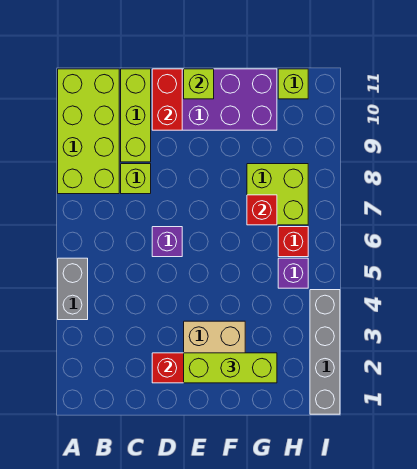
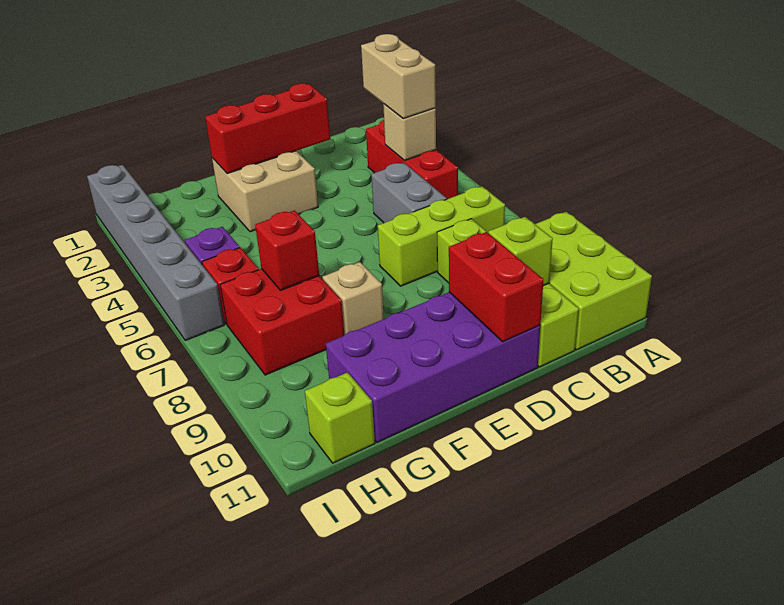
grey 1x2 brick [58,258,88,320] -> grey 1x2 brick moved to [371,163,447,223]
lime 2x4 brick [58,69,119,194] -> lime 2x3 brick [535,212,652,350]
none -> red 1x3 brick [366,120,458,199]
none -> tan 1x2 brick [361,34,436,119]
none -> tan 1x1 brick [383,104,436,161]
purple 1x1 brick [152,227,182,257] -> none
lime 1x3 brick [184,353,277,383] -> lime 1x3 brick moved to [378,186,505,286]
lime 1x1 brick [184,69,214,99] -> lime 1x1 brick moved to [488,217,553,286]
none -> tan 1x1 brick [322,262,384,335]
lime 2x2 brick [247,164,308,225] -> red 2x2 brick [220,269,344,375]
grey 1x4 brick [310,290,340,414] -> grey 1x6 brick [87,165,224,340]

